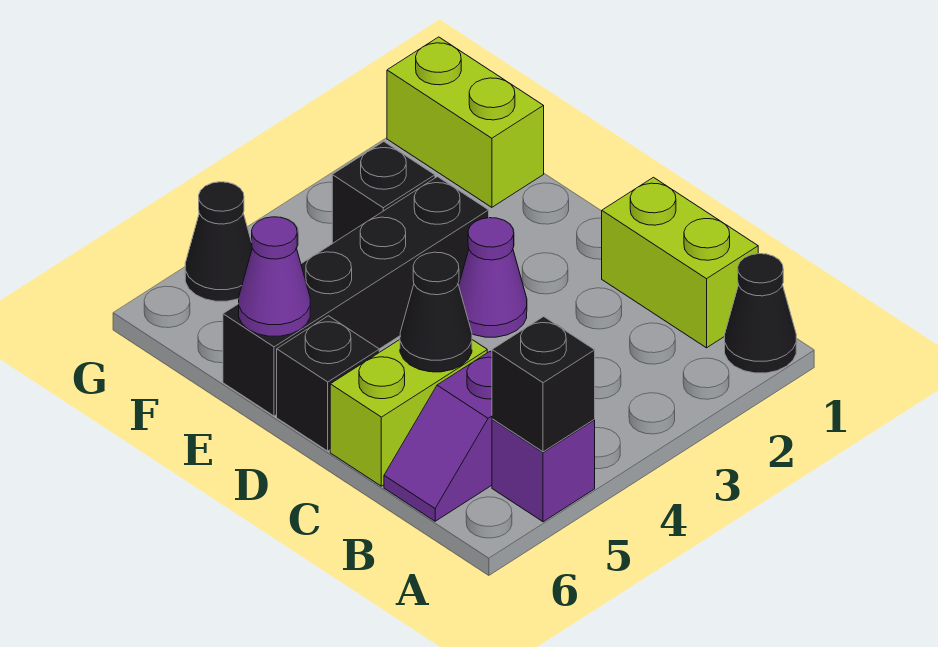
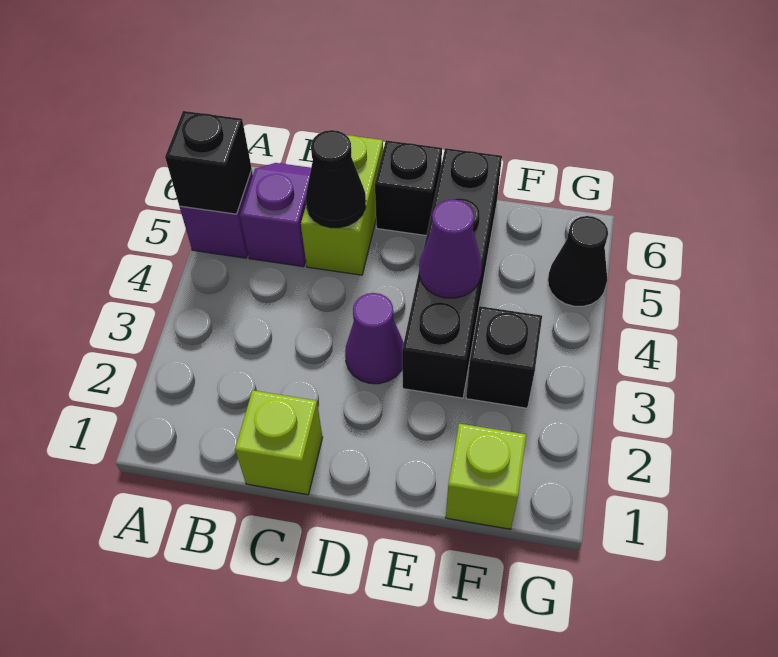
black 1x1 cone [725,254,796,373] -> none
lime 1x2 brick [602,177,758,348] -> lime 1x1 brick [235,390,323,495]
purple 1x1 cone [239,217,310,336] -> purple 1x1 cone moved to [419,200,482,298]
lime 1x2 brick [387,37,544,207] -> lime 1x1 brick [446,424,526,529]

